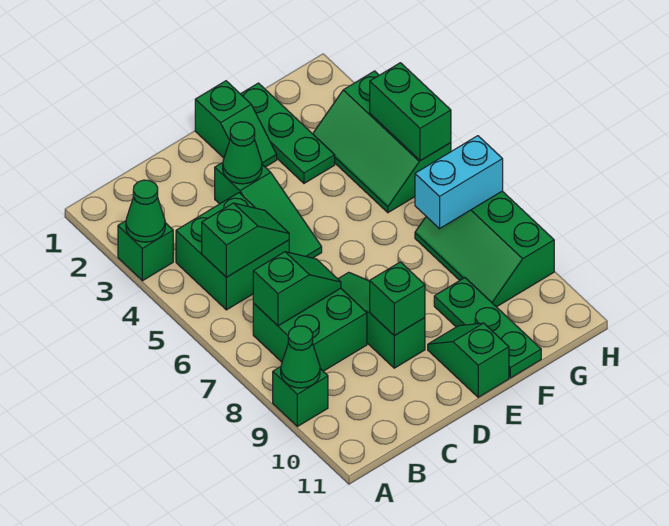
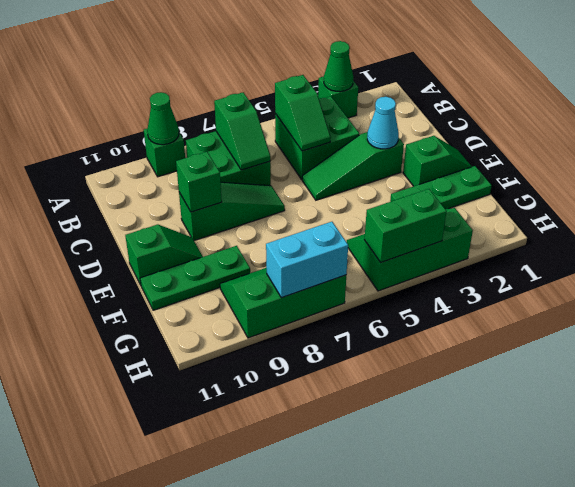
green 1x1 cone [223,122,262,184] -> cyan 1x1 cone [367,97,399,149]
green 1x2 slope [195,81,277,167] -> green 1x2 slope turned to [403,136,472,186]
cyan 1x2 brick [415,136,503,229] -> cyan 1x2 brick turned to [266,222,348,298]

